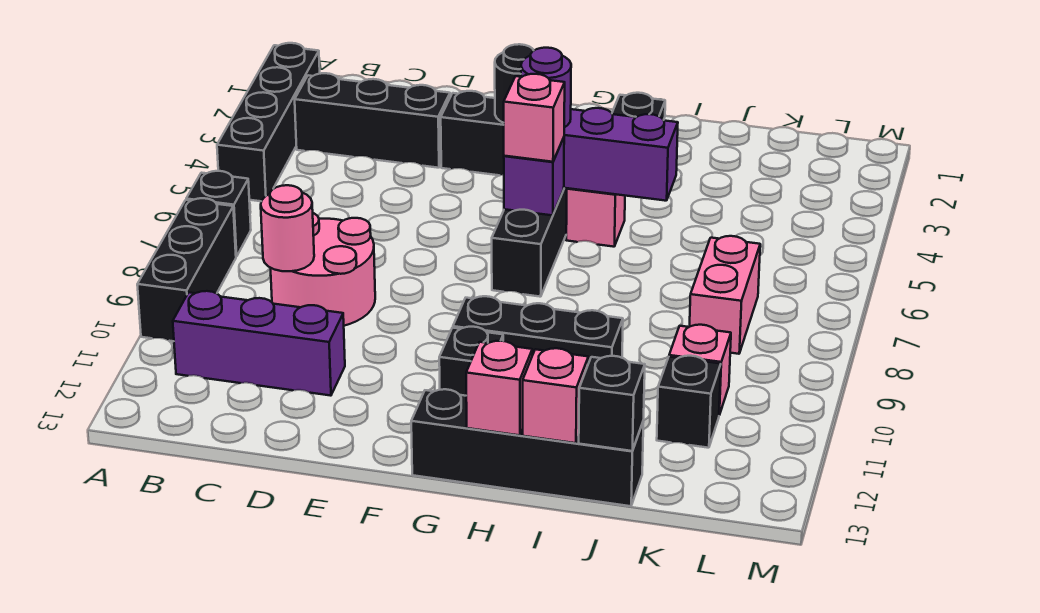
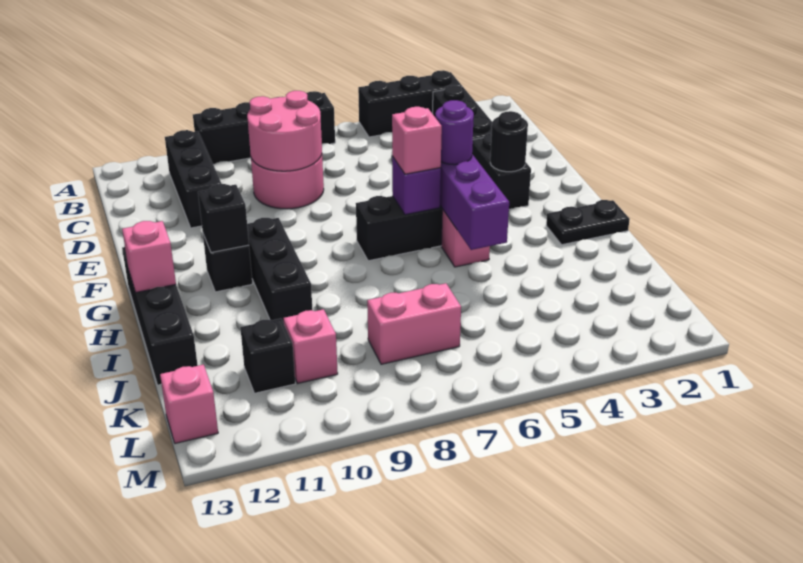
black 1x4 brick [217,43,320,201] -> black 1x3 brick [358,70,462,137]
purple 1x3 brick [173,291,345,396] -> black 1x3 brick [165,130,222,228]
pink 1x1 round brick [261,185,314,271] -> pink 2x2 round brick [247,91,322,171]
pink 1x1 brick [523,348,588,443] -> pink 1x1 brick moved to [160,365,218,443]
black 1x1 brick [579,356,645,451] -> black 1x1 brick moved to [198,184,249,252]

